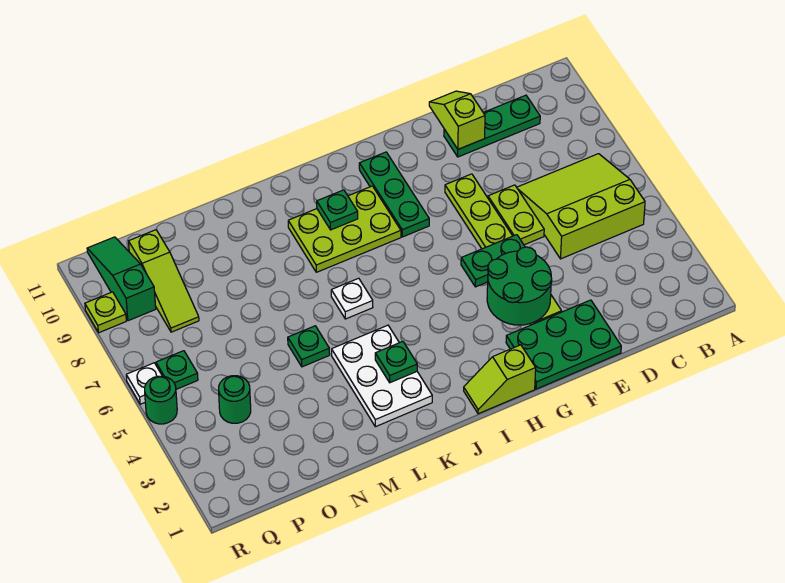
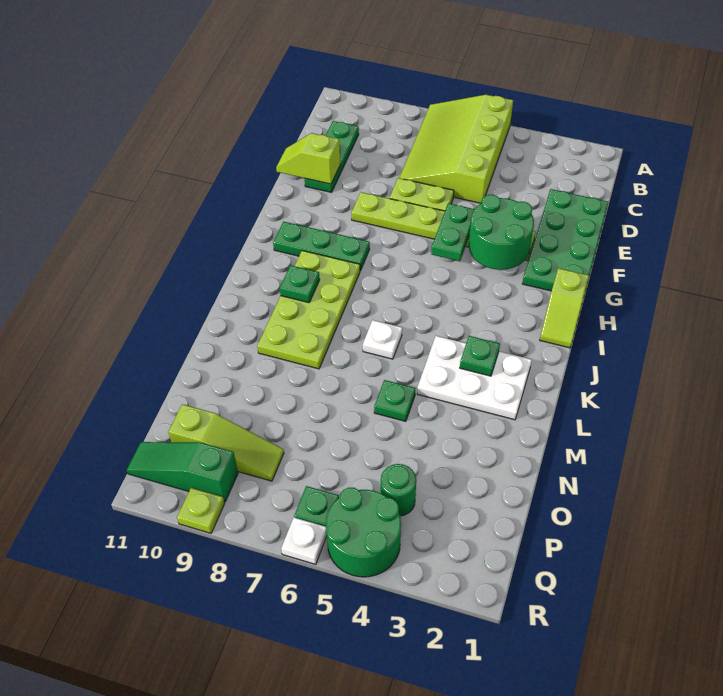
lime 3x3 slope [517,154,645,259] -> lime 3x4 slope [399,95,513,203]
green 2x3 plate [506,300,621,389] -> green 2x4 plate [522,189,608,291]
lime 2x3 plate [288,186,401,272] -> lime 2x4 plate [257,251,360,369]
green 1x1 round brick [145,376,177,424] -> green 2x2 round brick [326,488,401,577]

